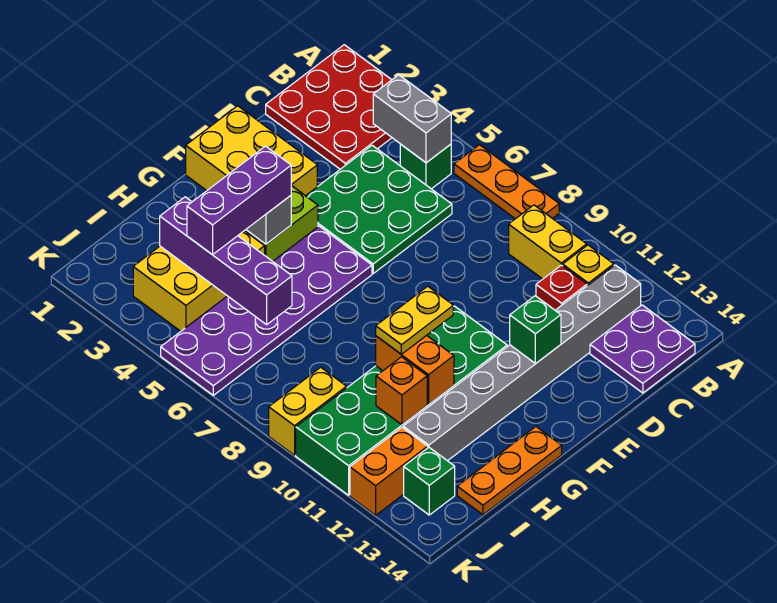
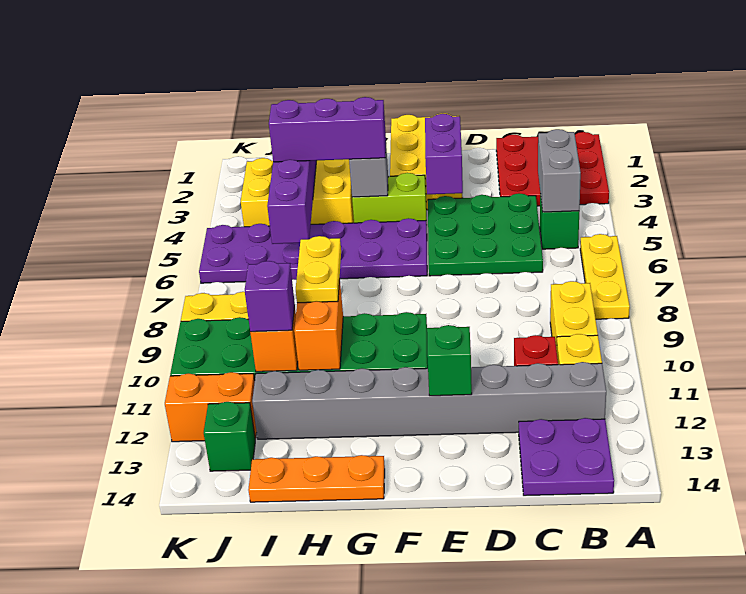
orange 1x3 plate [454,145,559,219] -> yellow 1x3 plate [580,234,630,319]
none -> purple 1x2 brick [425,114,463,194]
yellow 1x2 plate [376,286,453,355] -> yellow 1x2 plate turned to [296,236,341,303]
none -> purple 1x1 brick [245,261,295,332]

